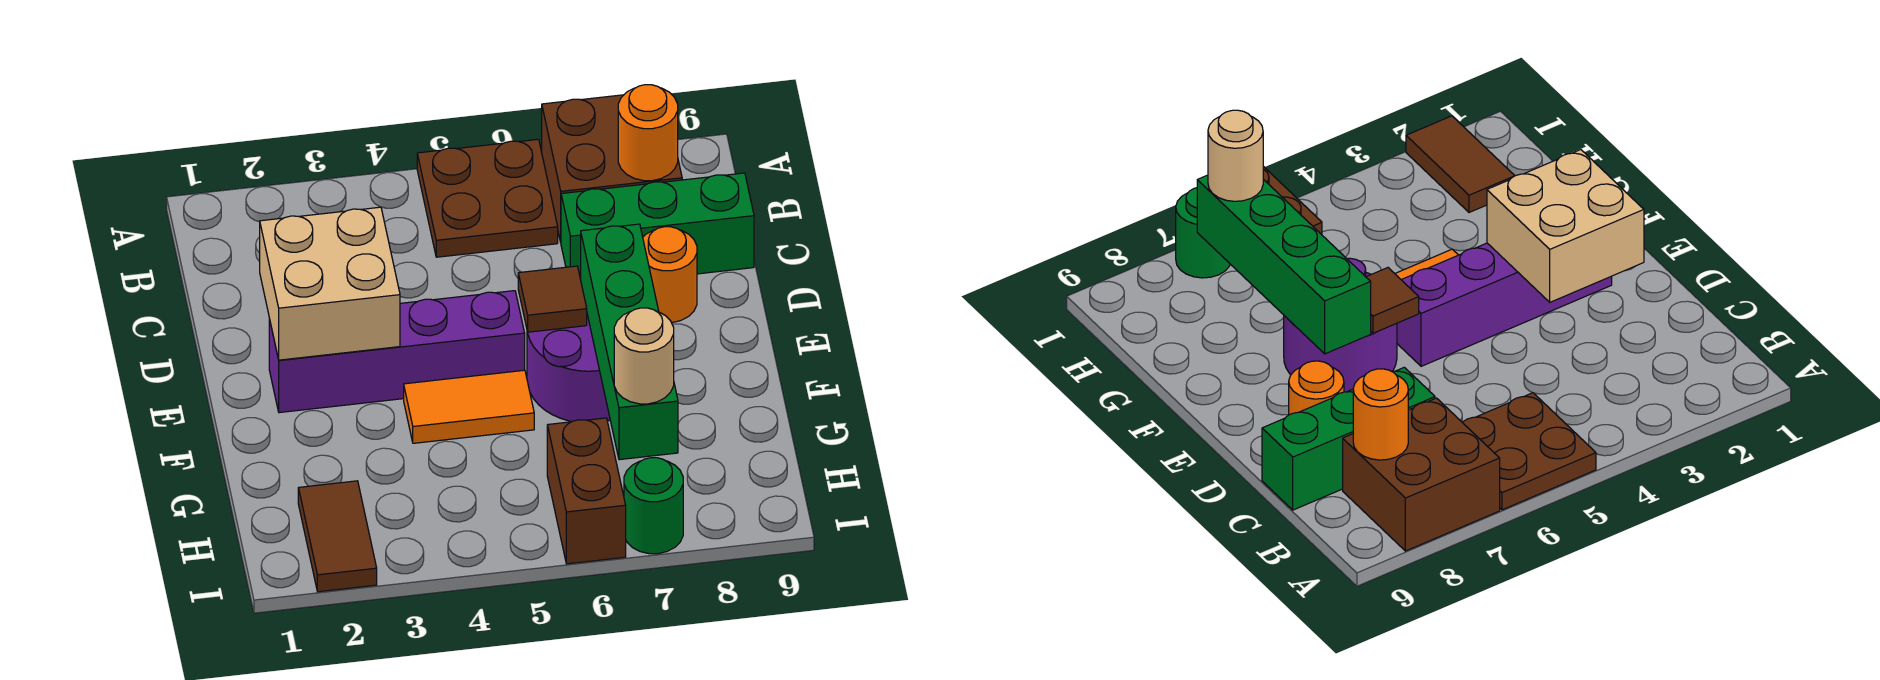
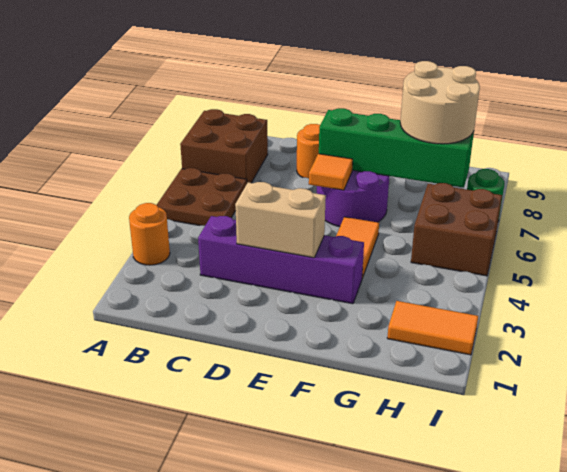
orange 1x1 round brick [618,85,678,181] -> orange 1x1 round brick moved to [129,203,170,265]
green 1x3 brick [561,173,754,279] -> none
tan 2x2 brick [260,207,400,360] -> tan 1x2 brick [235,182,326,258]
purple 1x4 brick [269,291,525,413] -> purple 1x4 brick turned to [198,216,364,304]
brown 1x1 tile [518,266,587,332] -> orange 1x1 tile [309,154,353,190]
brown 1x2 tile [298,481,377,592] -> orange 1x2 tile [387,301,478,355]
brown 1x2 brick [547,418,626,564] -> brown 2x2 brick [411,183,502,276]
tan 1x1 round brick [614,308,674,404] -> tan 2x2 round brick [400,61,480,144]

